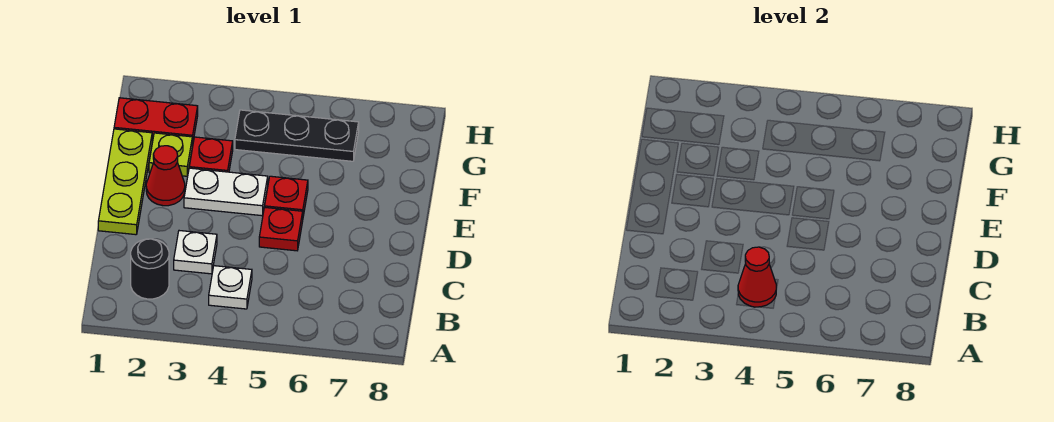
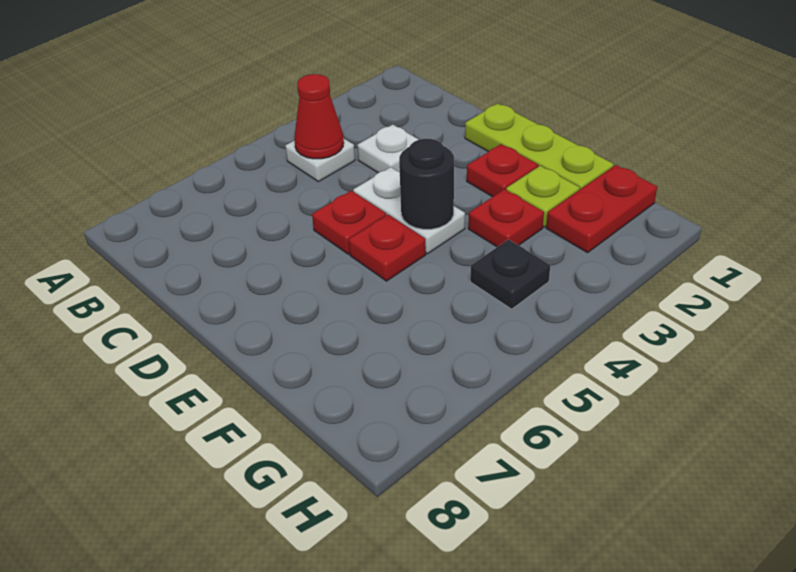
black 1x1 round brick [131,239,169,299] -> black 1x1 round brick moved to [399,139,454,229]
red 1x1 cone [146,146,185,206] -> red 1x1 plate [467,144,538,197]
white 1x2 plate [184,168,268,216] -> white 1x2 plate turned to [353,167,465,254]
black 1x3 plate [235,110,359,161] -> black 1x1 plate [470,240,550,309]

